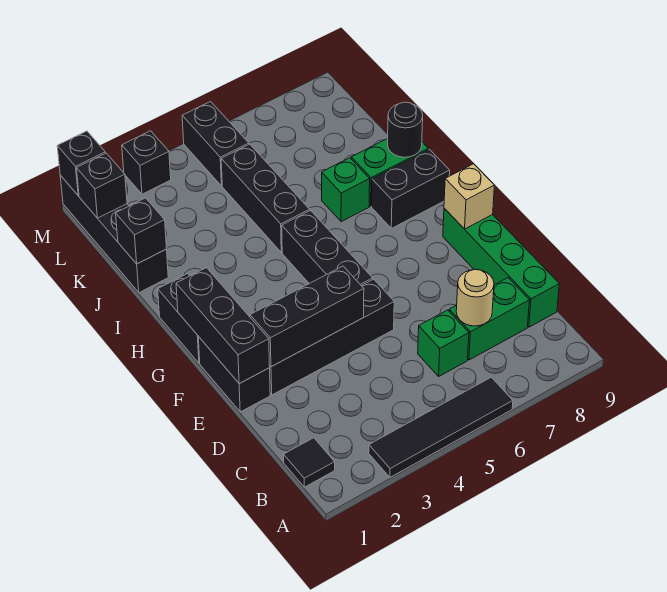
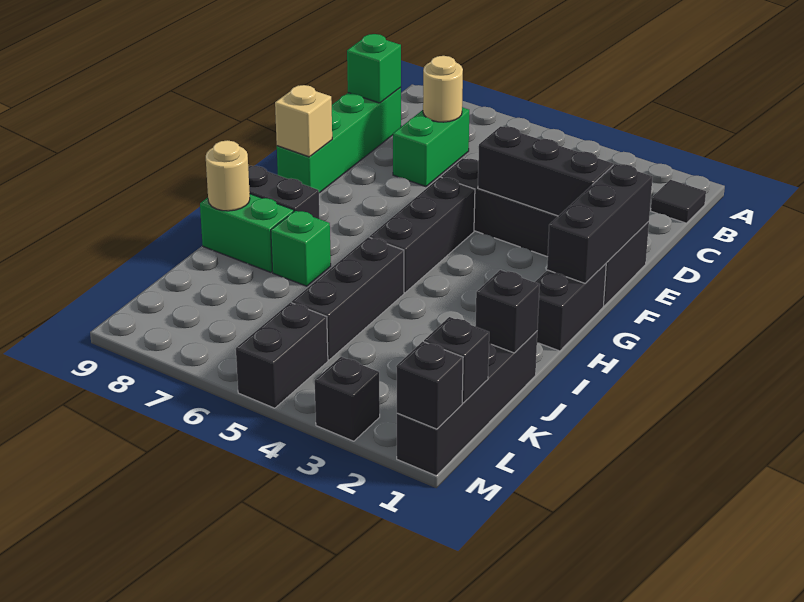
black 1x4 tile [369,377,513,477] -> none
green 1x1 brick [418,310,469,376] -> green 1x1 brick moved to [347,34,401,103]
green 1x2 brick [449,278,529,360] -> green 1x2 brick turned to [393,107,469,187]
black 1x1 round brick [388,102,423,157] -> tan 1x1 round brick [206,140,250,211]

